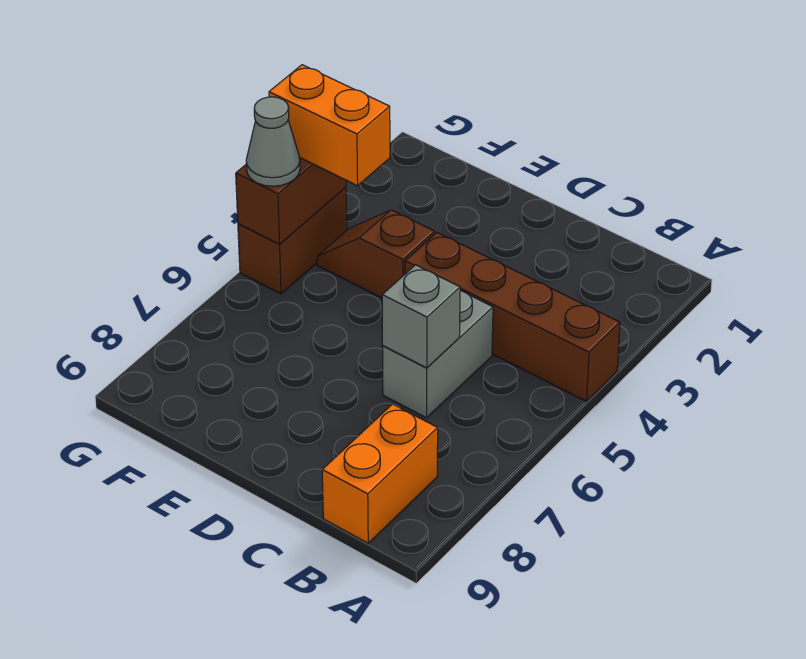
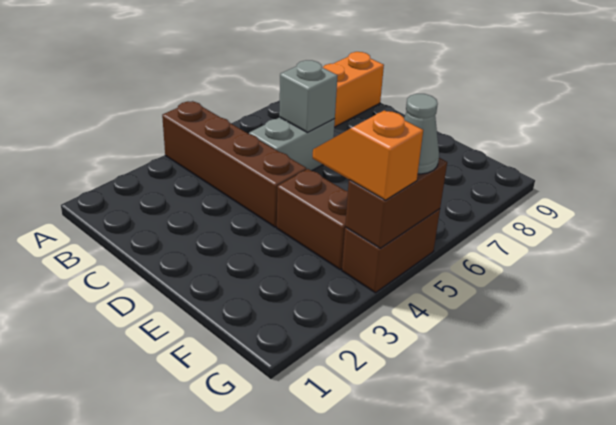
brown 1x2 slope [317,210,435,298] -> brown 1x2 brick [277,169,348,270]
orange 1x2 brick [269,65,390,186] -> orange 1x2 slope [313,110,423,200]

